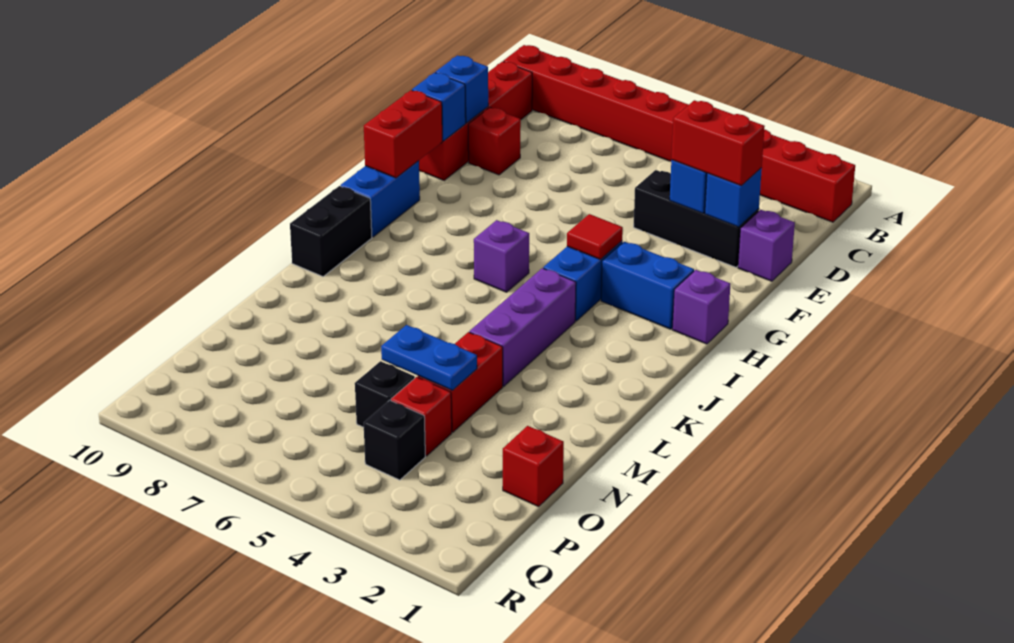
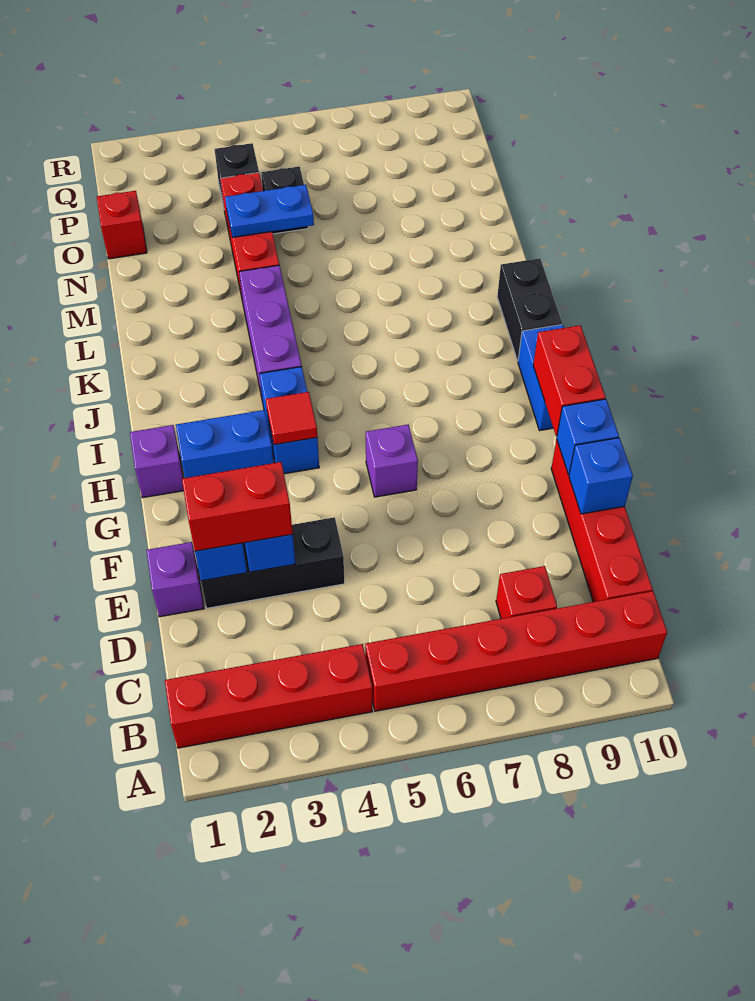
red 1x1 brick [468,108,521,175] -> red 1x1 brick moved to [496,566,557,619]
purple 1x1 brick [474,220,529,292] -> purple 1x1 brick moved to [366,425,418,497]

